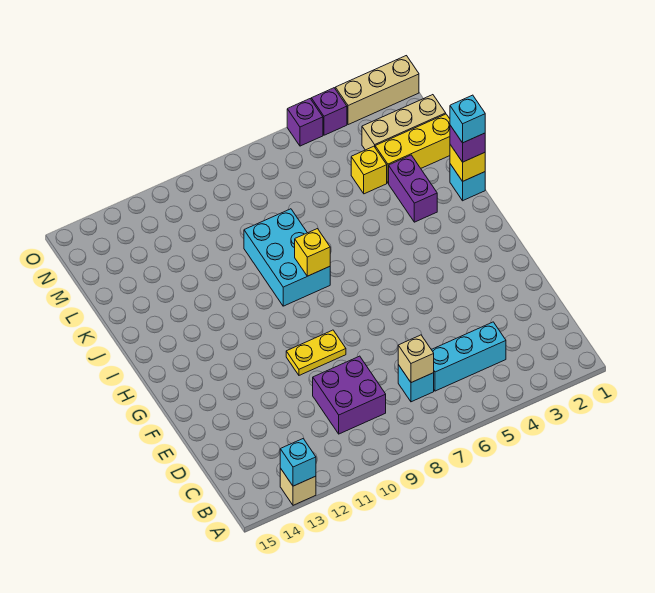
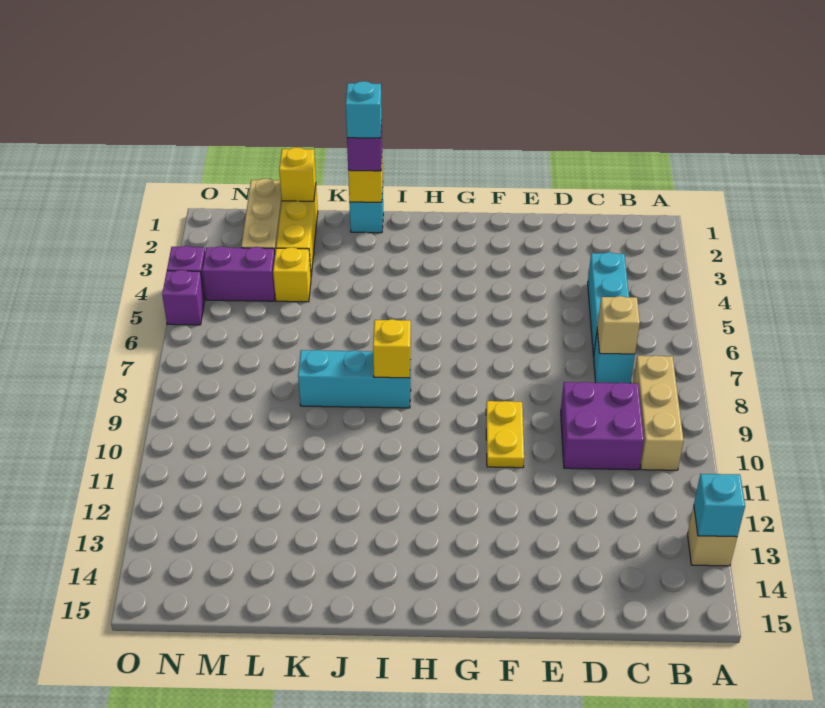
cyan 2x3 brick [244,209,330,306] -> cyan 1x3 brick [298,350,411,408]
purple 1x2 brick [389,155,437,222] -> purple 1x2 brick moved to [202,246,275,301]
none -> yellow 1x1 brick [279,147,316,201]
tan 1x3 brick [335,56,419,125] -> tan 1x3 brick moved to [633,355,683,470]

